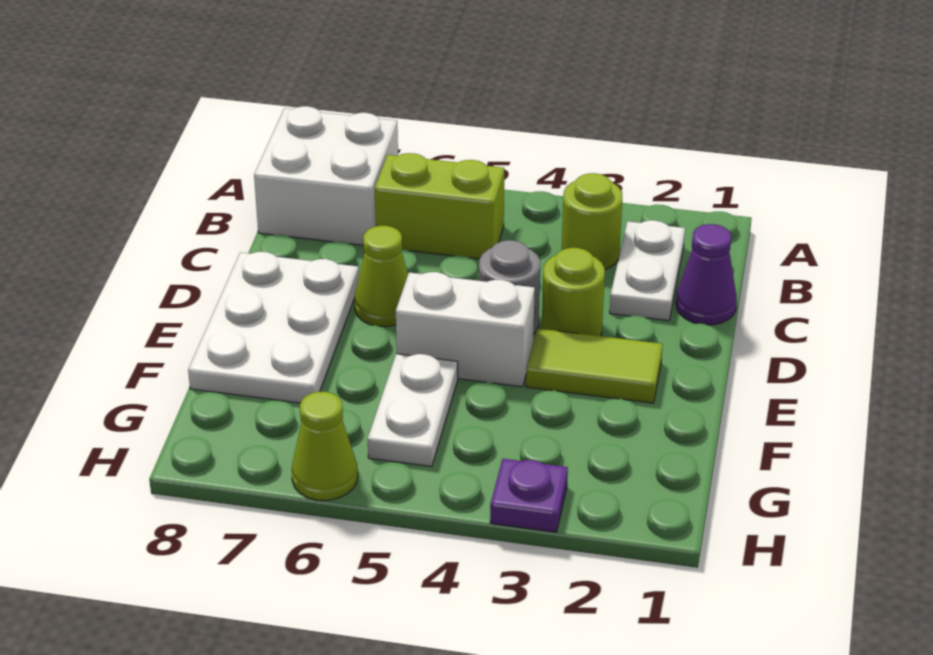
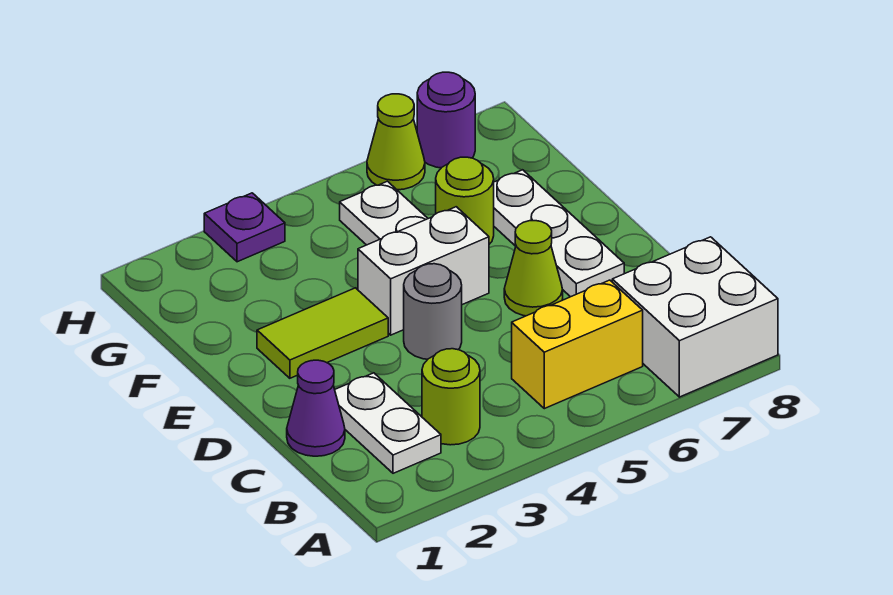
lime 1x2 brick [374,153,504,259] -> yellow 1x2 brick [512,280,643,409]
lime 1x1 round brick [542,248,605,336] -> lime 1x1 round brick moved to [436,157,494,244]
white 2x3 plate [188,252,359,403] -> white 1x3 plate [494,170,624,297]
none -> purple 1x1 round brick [417,72,475,168]

